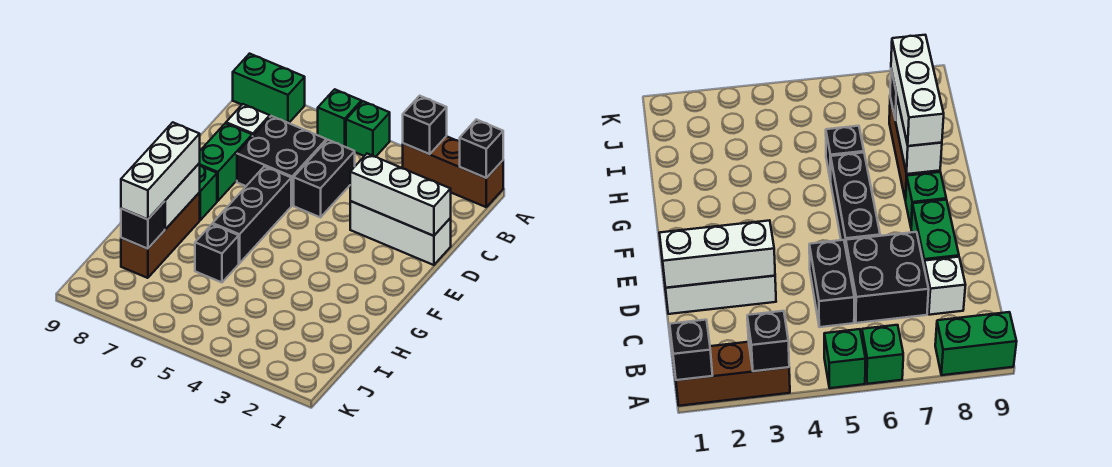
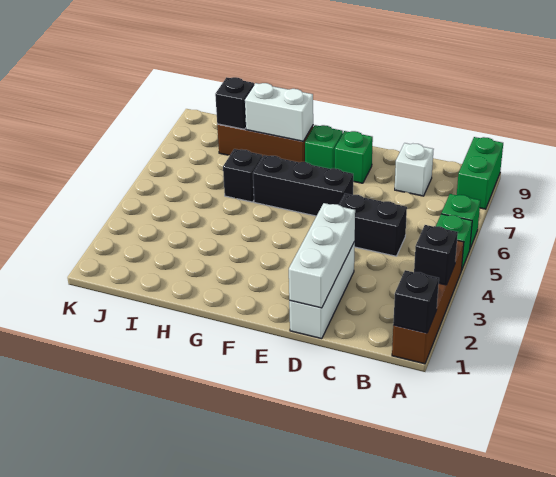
brown 1x3 brick [403,136,503,207] -> brown 1x4 brick [392,240,464,364]
black 2x2 brick [237,116,326,205] -> none
green 1x2 brick [200,123,252,201] -> green 1x1 brick [335,131,373,183]
white 1x3 brick [121,122,200,219] -> none

